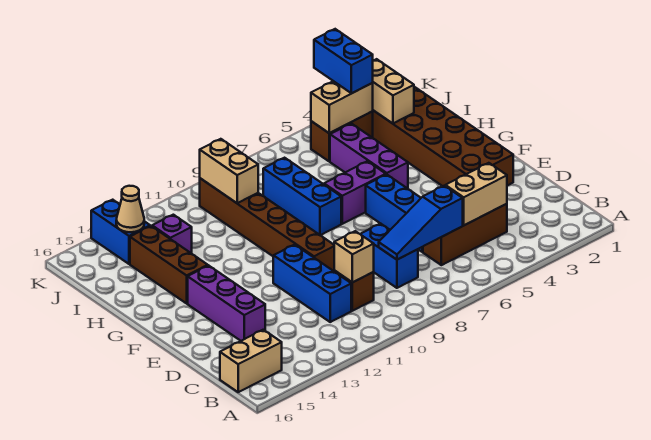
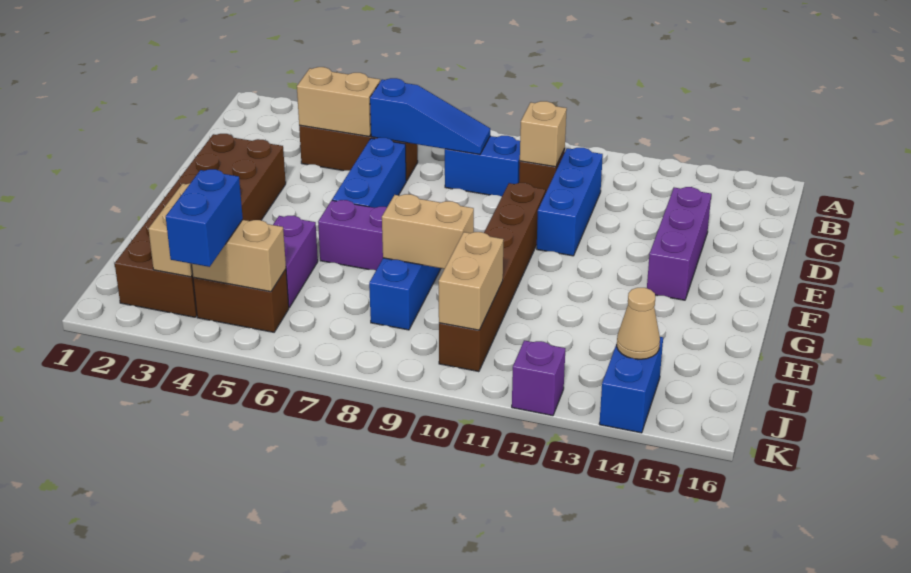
tan 1x2 brick [220,330,282,392] -> tan 1x2 brick moved to [382,194,474,269]
blue 1x2 brick [361,224,418,288] -> blue 1x2 brick turned to [445,136,520,196]
purple 1x3 brick [330,123,408,189] -> purple 1x2 brick [273,216,318,308]
brown 1x3 brick [130,226,208,303] -> none
purple 1x1 brick [152,215,192,253] -> purple 1x1 brick moved to [512,340,565,416]

